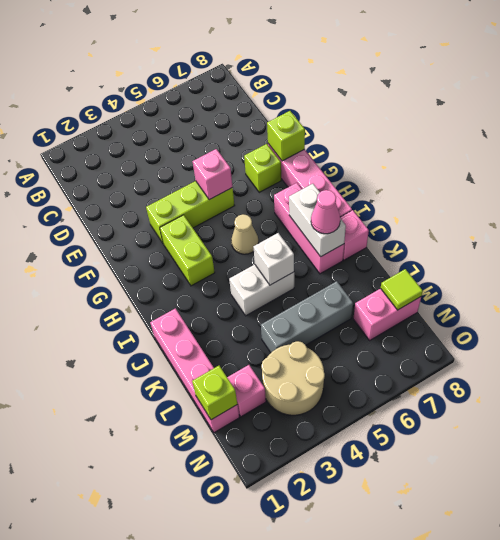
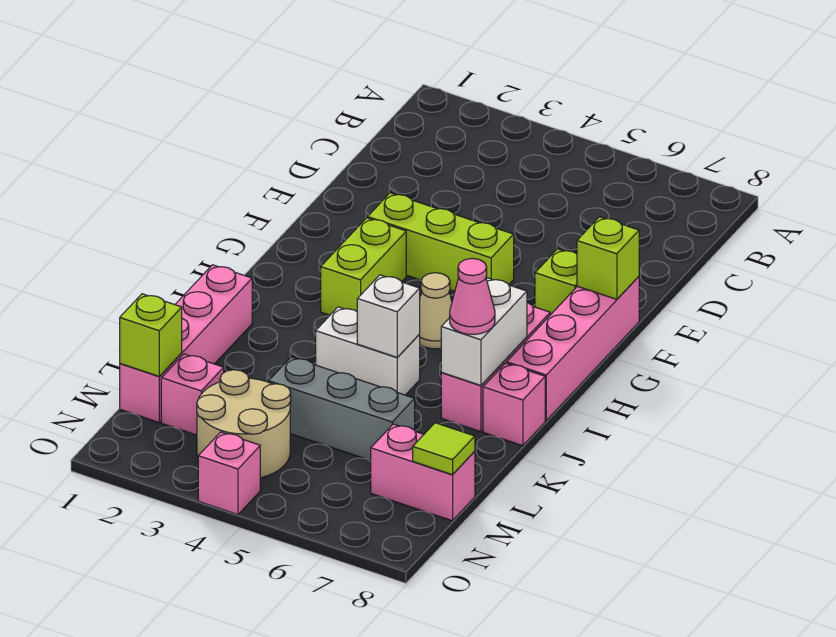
pink 1x1 brick [193,149,233,200] -> pink 1x1 brick moved to [198,432,260,515]

